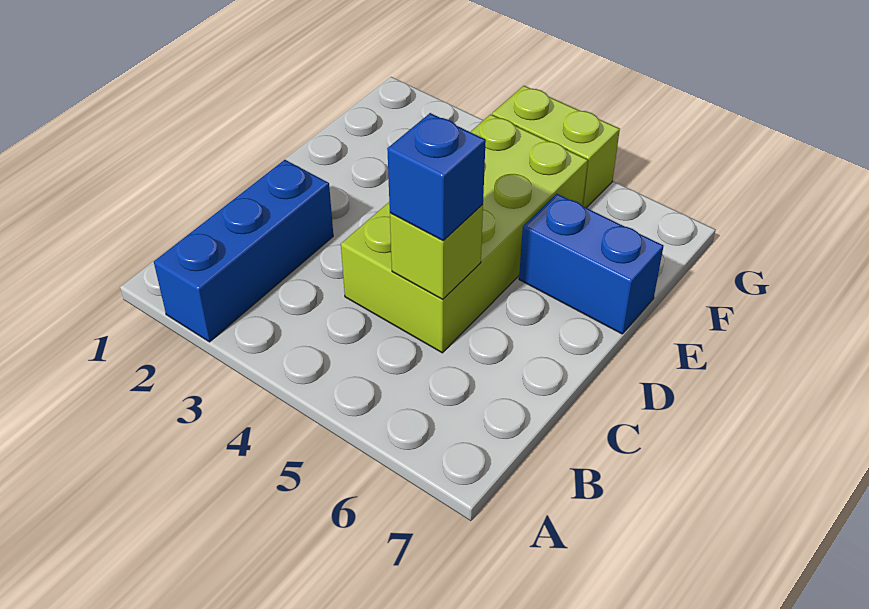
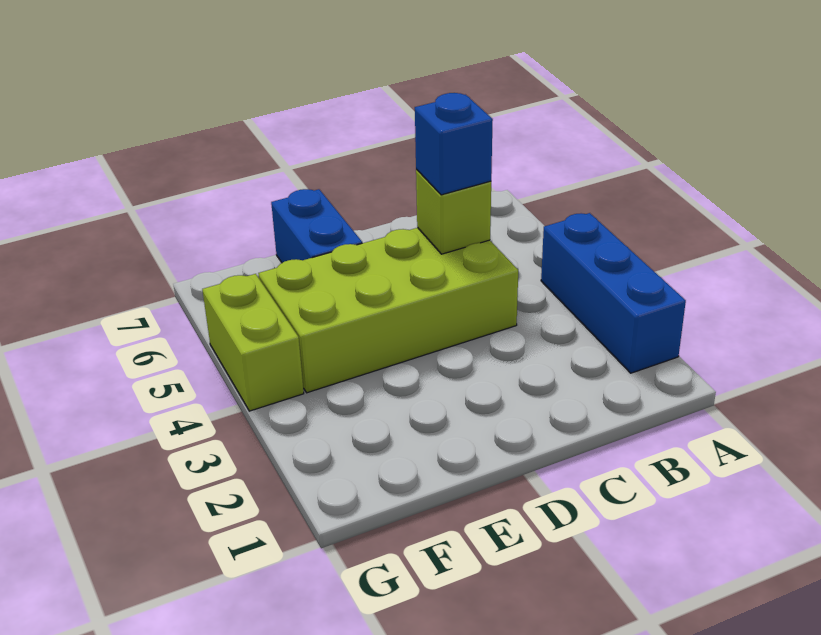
blue 1x3 brick [154,160,333,342] -> blue 1x3 brick turned to [541,213,686,373]

